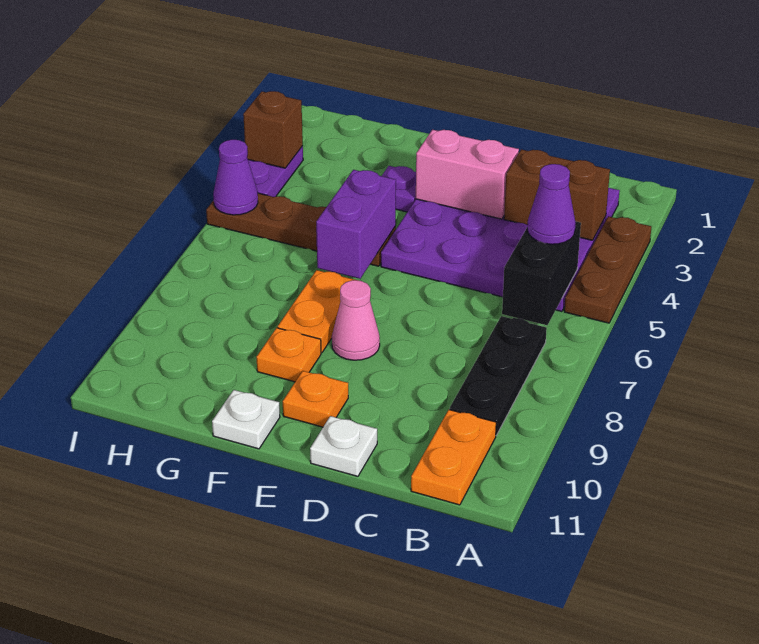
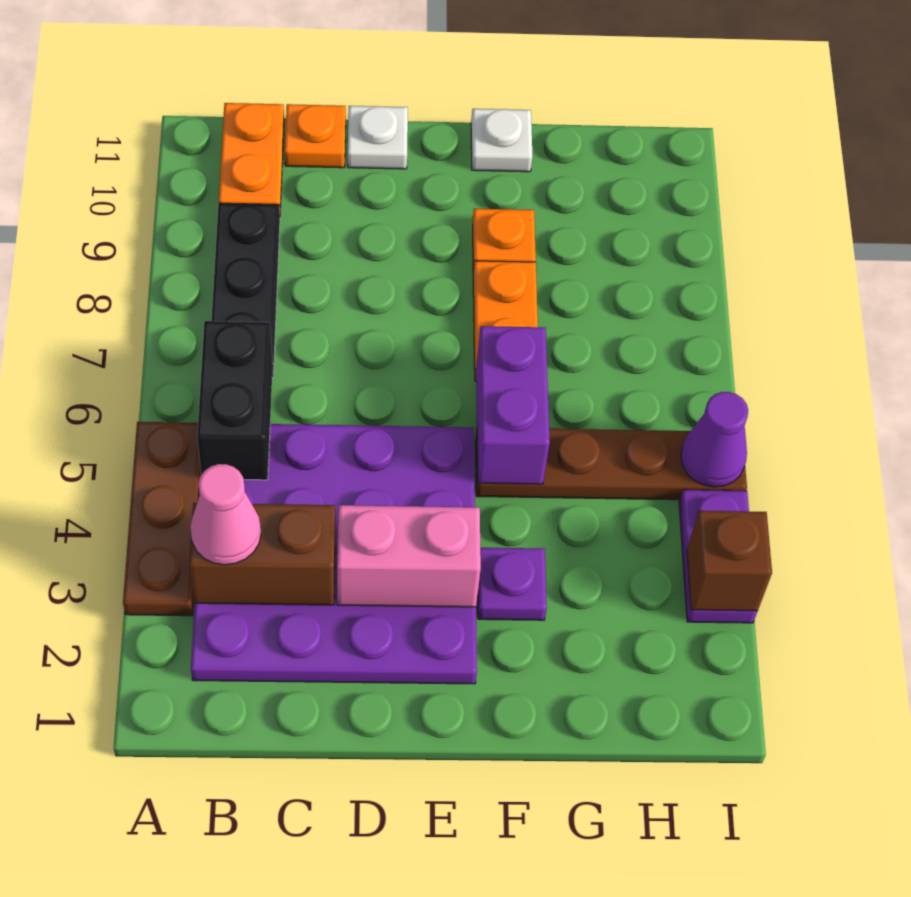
purple 1x1 cone [527,164,576,244] -> none
pink 1x1 cone [332,280,380,360] -> pink 1x1 cone moved to [190,464,261,565]
orange 1x1 plate [283,371,348,427] -> orange 1x1 plate moved to [285,104,346,168]

